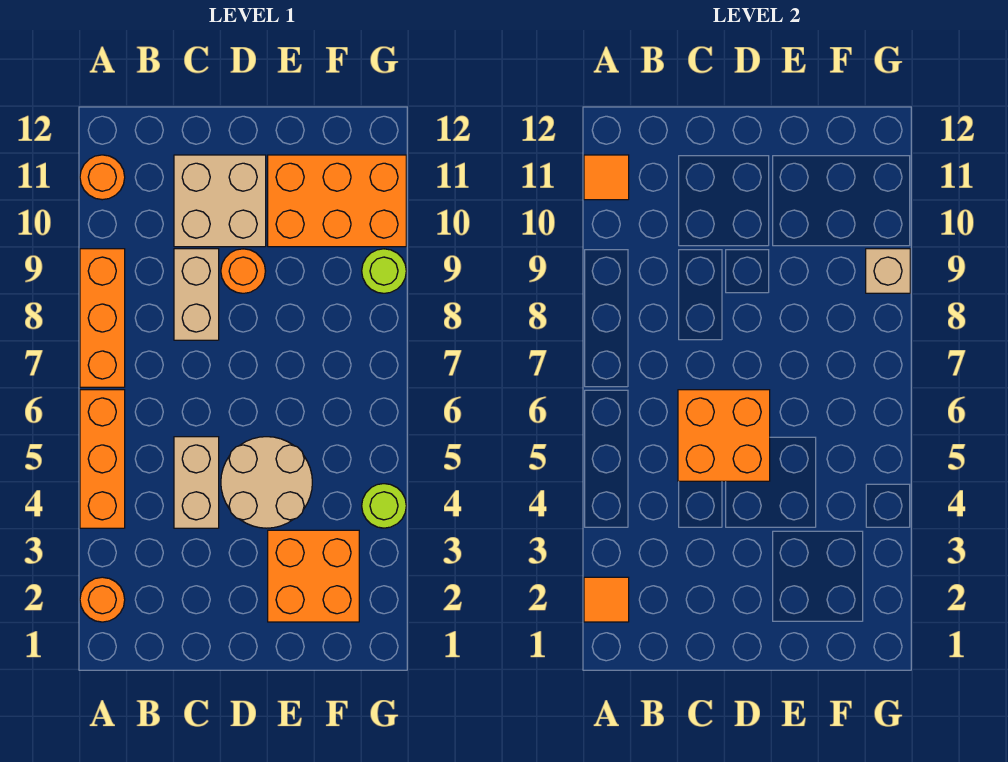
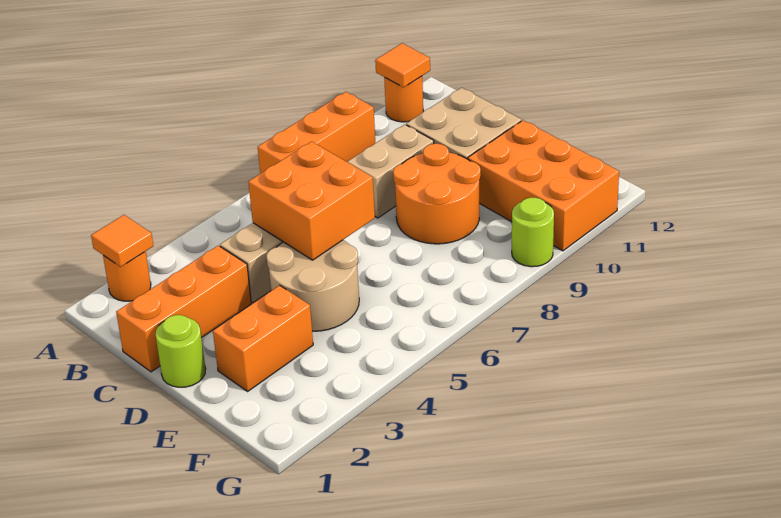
orange 1x3 brick [80,390,125,528] -> orange 1x3 brick moved to [116,246,251,372]
orange 1x1 round brick [221,249,265,293] -> orange 2x2 round brick [393,144,481,244]
orange 2x2 brick [268,530,359,622] -> orange 1x2 brick [213,285,313,391]
lime 1x1 round brick [362,484,406,528] -> lime 1x1 round brick moved to [156,315,206,387]
tan 1x1 brick [866,249,910,293] -> none

